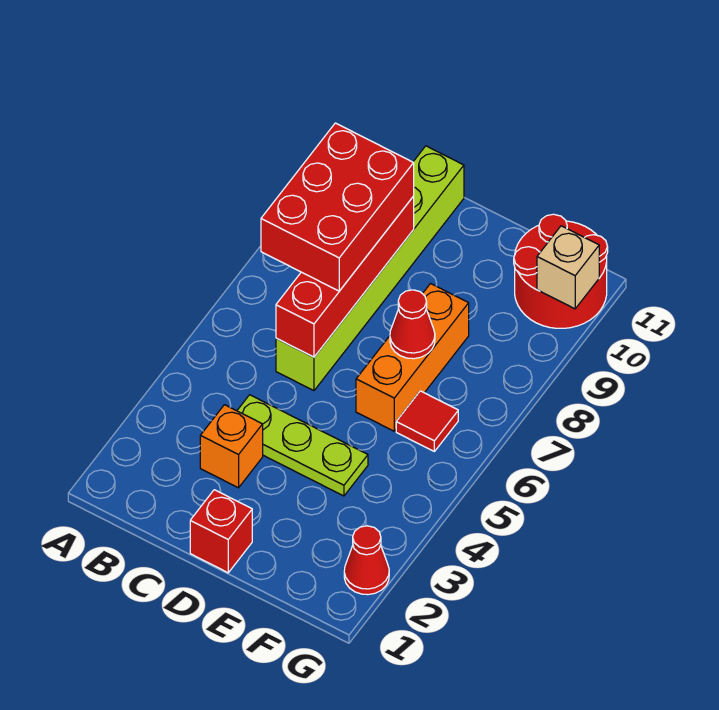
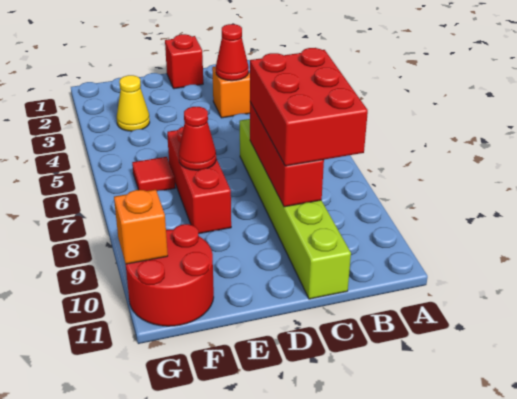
lime 1x3 plate [237,395,368,496] -> none
red 1x4 brick [276,196,414,357] -> red 1x3 brick [250,102,324,207]
orange 1x3 brick [356,284,469,431] -> red 1x3 brick [167,127,231,234]
none -> yellow 1x1 cone [117,75,150,131]
red 1x1 cone [344,526,389,595] -> red 1x1 cone moved to [216,24,249,81]
tan 1x1 brick [537,226,599,309] -> orange 1x1 brick [114,190,168,264]

